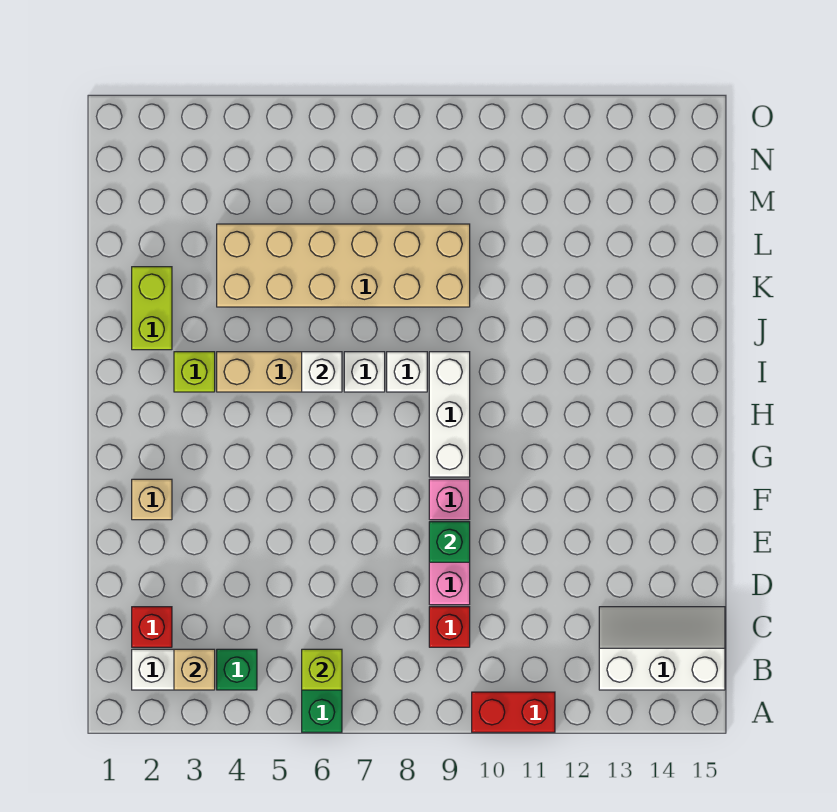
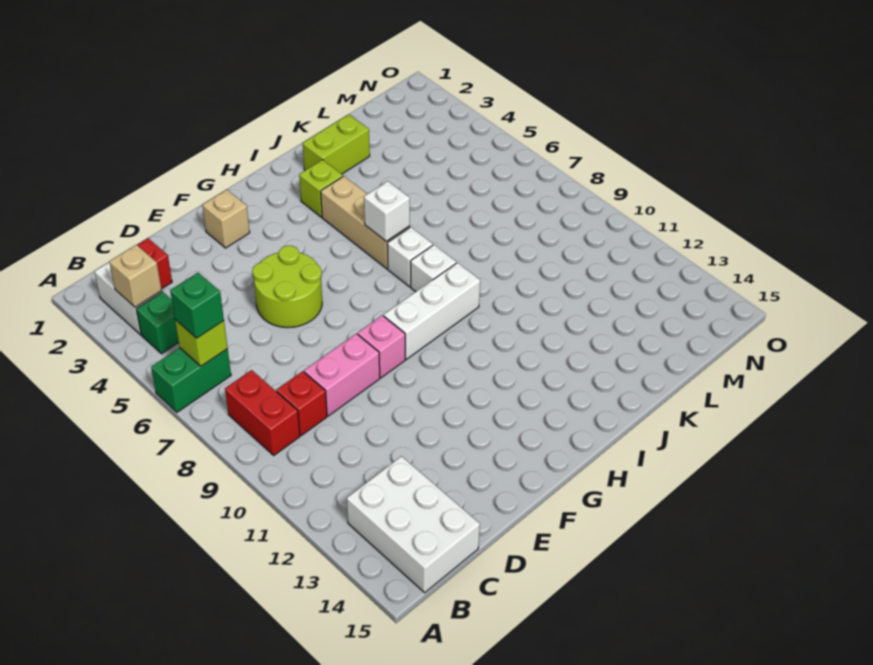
red 1x2 brick [472,692,555,732] -> red 1x2 brick moved to [225,370,300,455]
white 2x3 slope [599,607,725,690] -> white 2x3 brick [347,456,480,593]
none -> lime 2x2 round brick [252,246,322,328]
green 1x1 brick [429,522,470,562] -> green 1x1 brick moved to [170,273,224,338]
tan 2x6 brick [217,224,470,307] -> none

